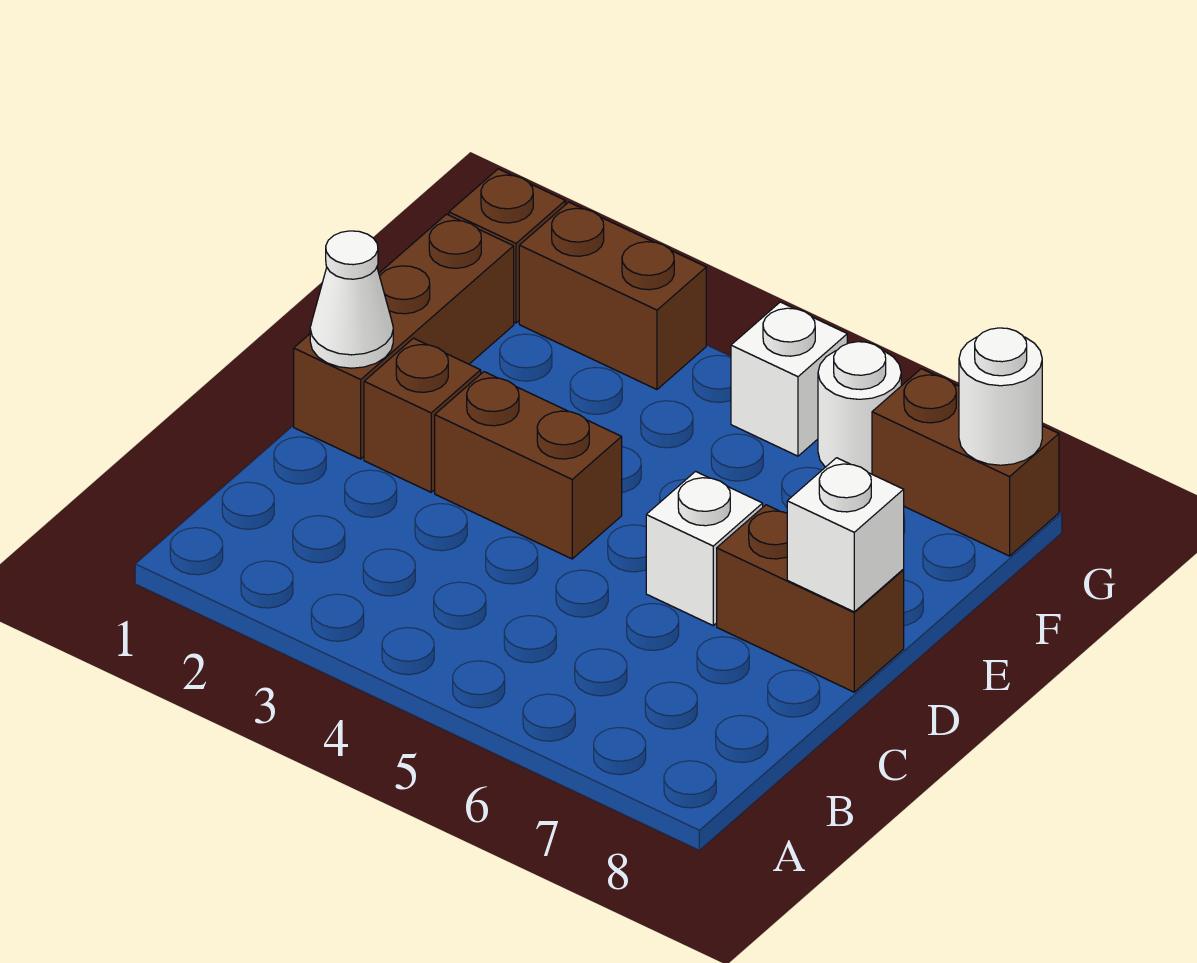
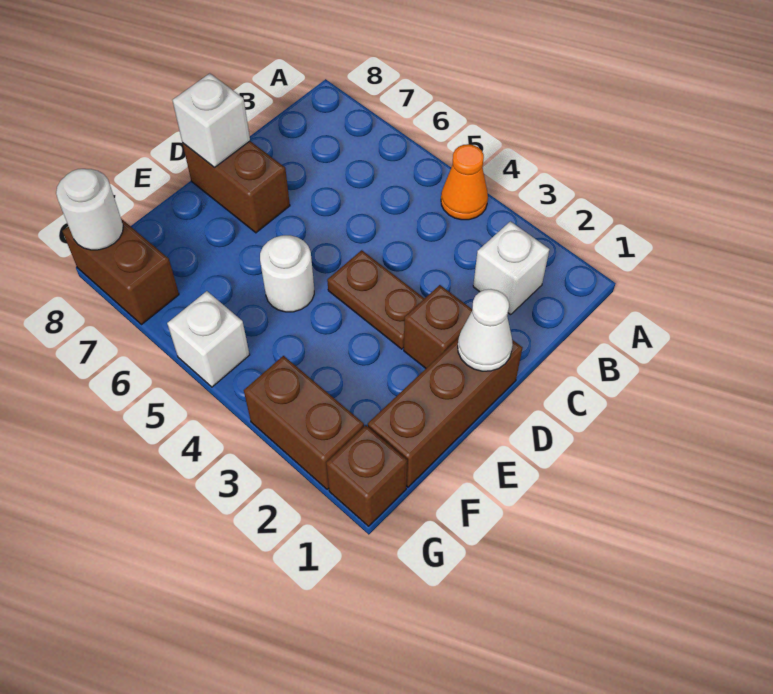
none -> orange 1x1 cone [441,144,488,220]
brown 1x2 brick [435,372,622,559] -> brown 1x2 plate [327,250,425,349]
white 1x1 brick [646,472,763,625] -> white 1x1 brick moved to [473,221,550,315]
white 1x1 round brick [818,342,901,474] -> white 1x1 round brick moved to [260,235,314,312]

